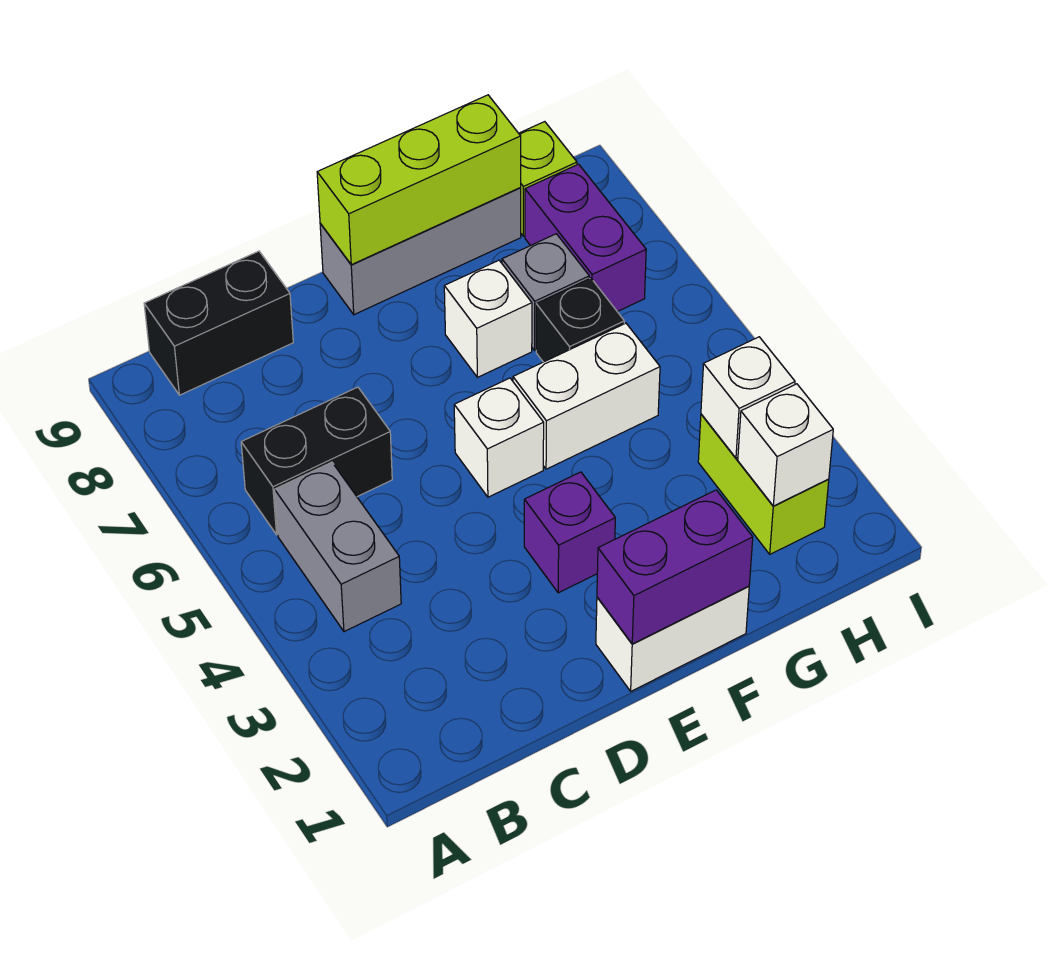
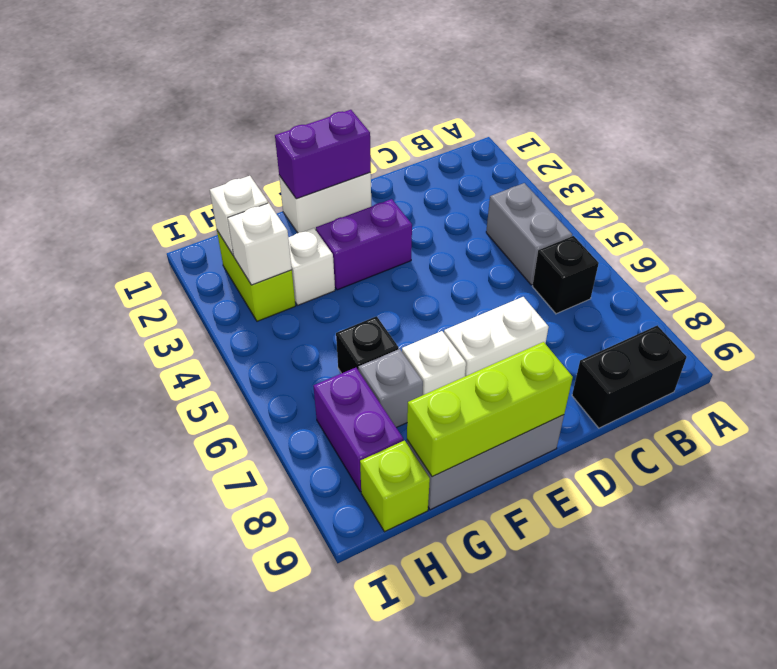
black 1x2 brick [241,387,392,535] -> black 1x1 brick [532,236,599,314]
purple 1x1 brick [524,472,615,593] -> purple 1x2 brick [316,199,412,290]
white 1x1 brick [454,378,544,497] -> white 1x1 brick moved to [288,228,335,305]
white 1x2 brick [513,323,660,469] -> white 1x2 brick moved to [444,297,549,376]

